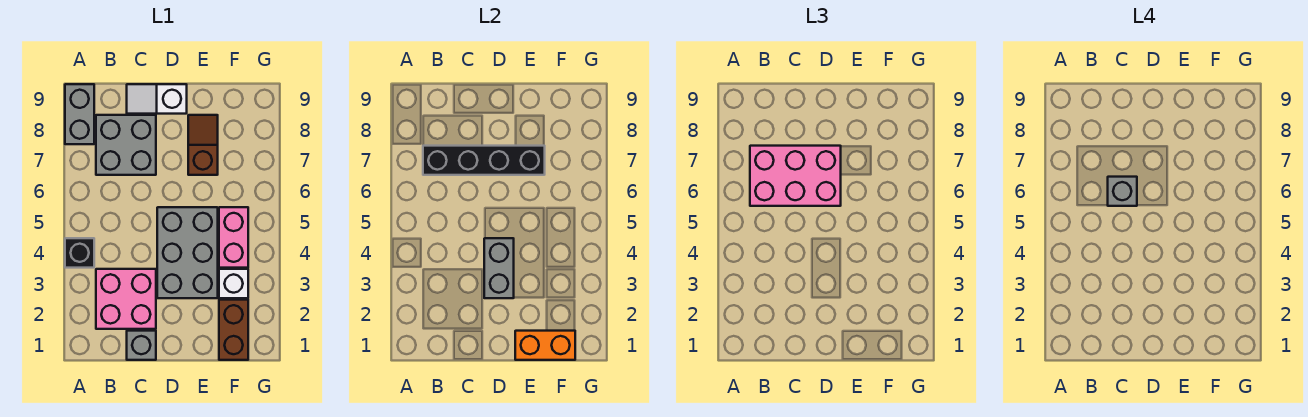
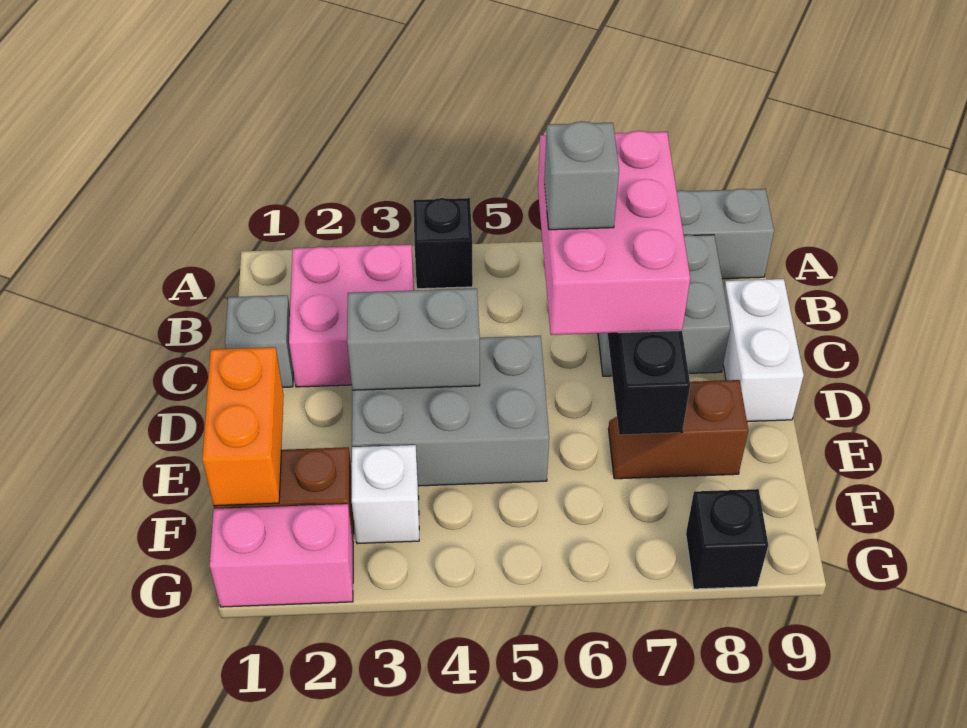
white 1x2 slope [127,84,187,114] -> white 1x2 brick [723,279,804,422]
brown 1x2 slope [188,115,218,175] -> brown 1x2 slope turned to [609,380,748,479]
pink 1x2 brick [219,207,248,268] -> pink 1x2 brick moved to [210,504,353,607]
none -> black 1x1 brick [686,489,768,589]

